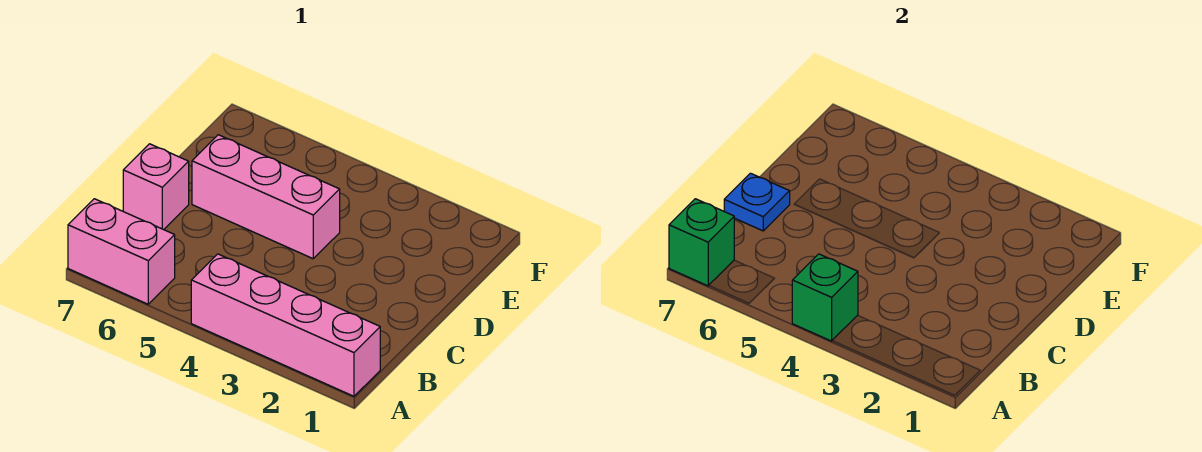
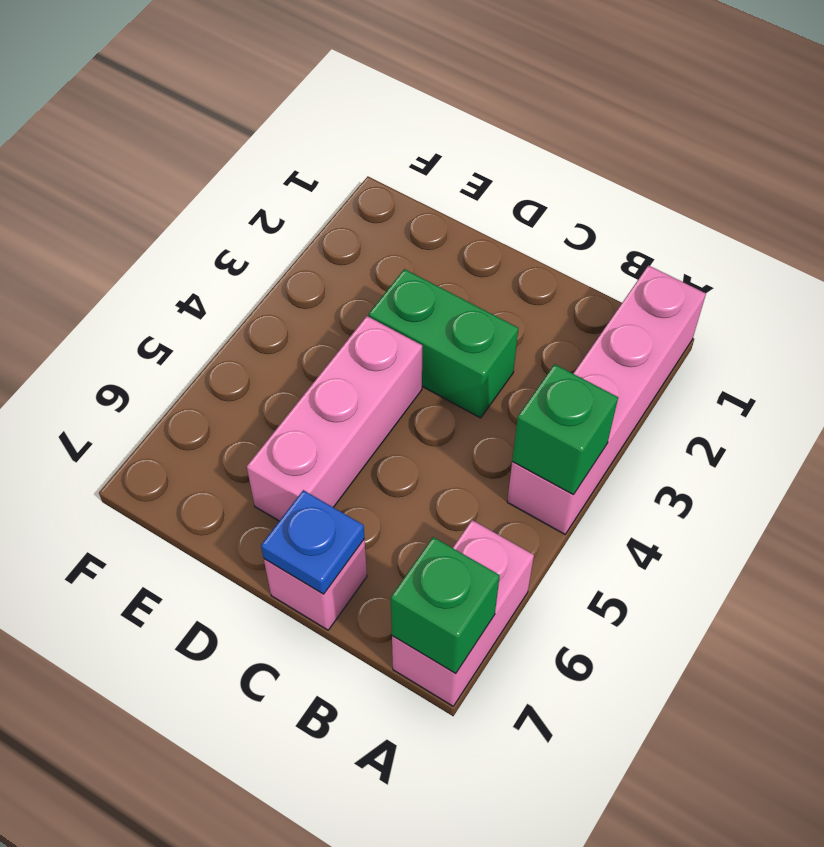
none -> green 1x2 brick [369,269,518,418]

